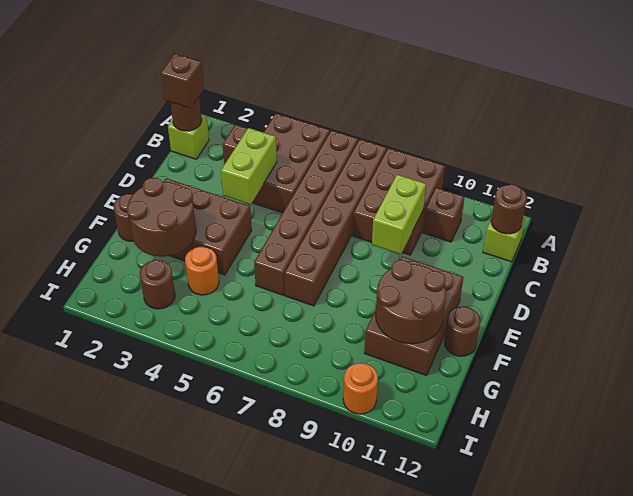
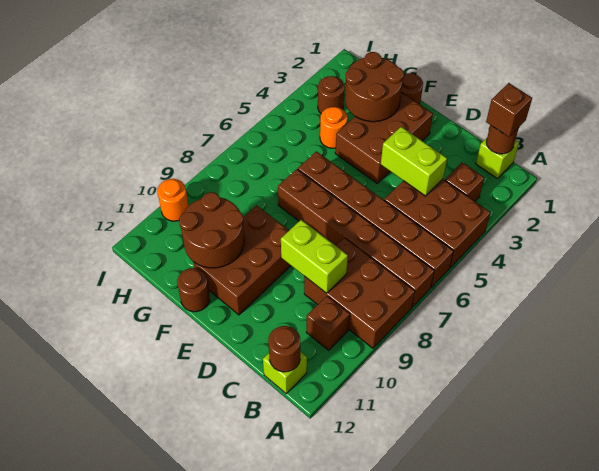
brown 2x3 brick [364,257,463,375] -> brown 2x3 brick turned to [194,205,291,315]

